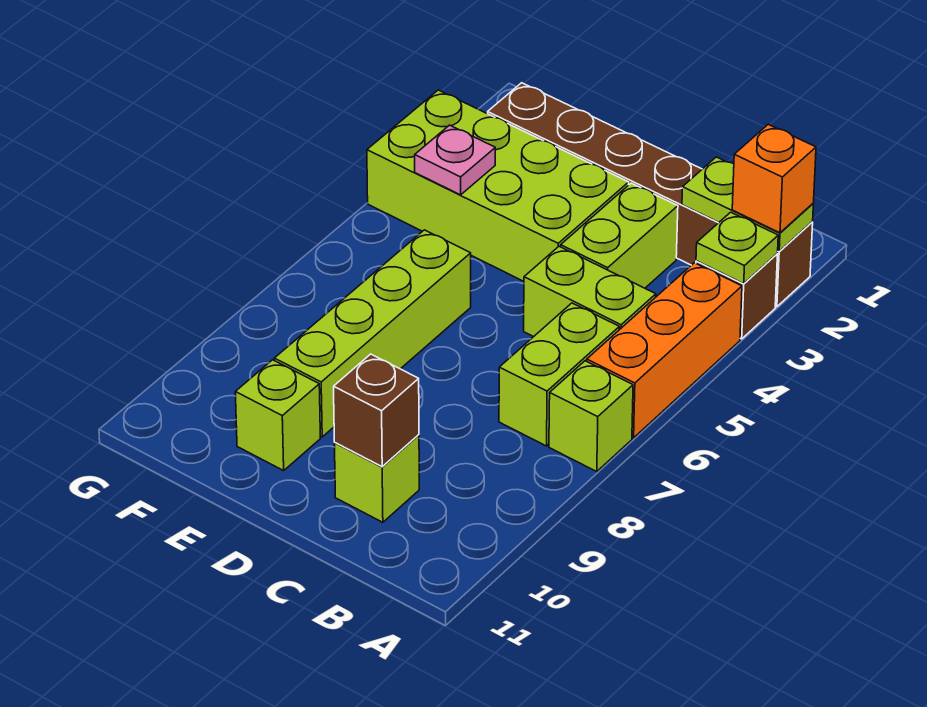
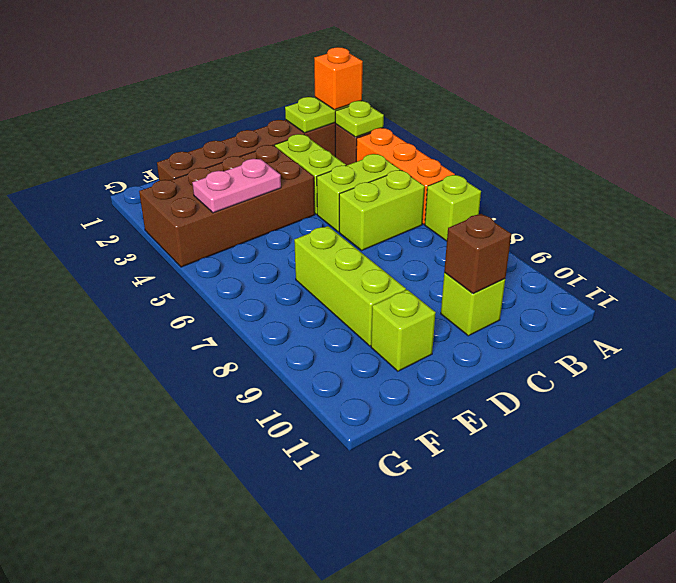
lime 1x2 brick [499,303,619,446] -> lime 1x2 brick turned to [339,170,425,250]
lime 2x4 brick [367,90,629,281] -> brown 2x4 brick [139,145,315,267]
lime 1x4 brick [274,230,471,437] -> lime 1x3 brick [294,226,406,346]
pink 1x1 plate [415,125,495,195] -> pink 1x2 plate [192,159,281,213]

